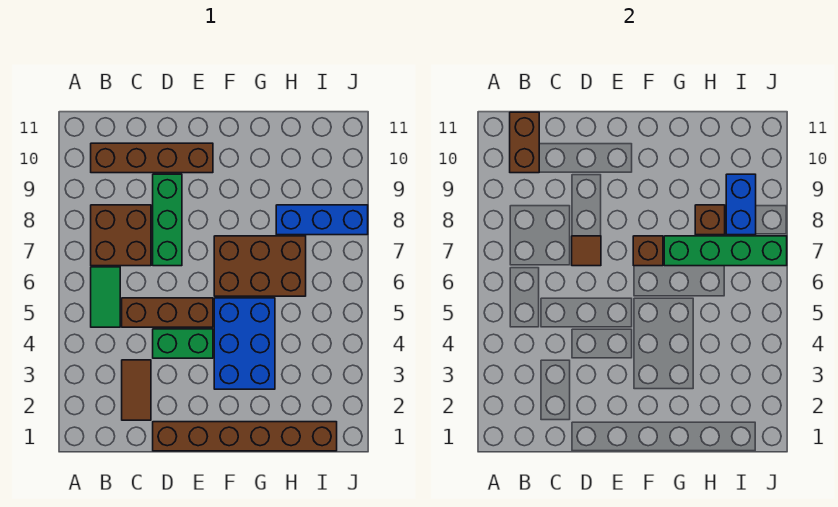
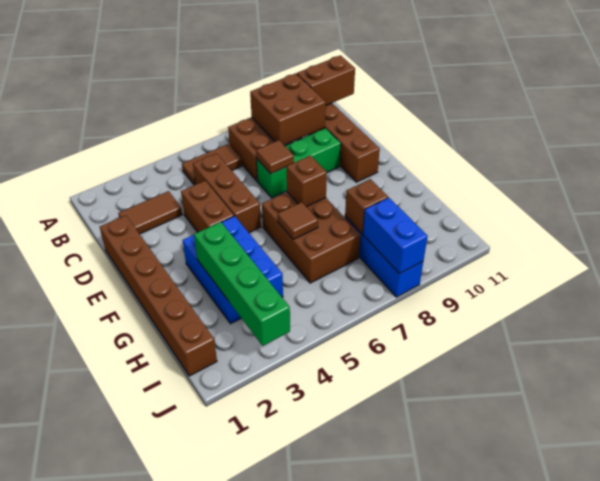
green 1x2 tile [91,267,120,327] -> brown 1x2 tile [182,144,242,185]
none -> brown 2x2 brick [250,73,326,145]
green 1x2 brick [153,329,213,358] -> brown 1x2 brick [181,181,234,232]
blue 2x3 brick [214,298,275,389] -> blue 2x3 brick turned to [183,216,283,324]
none -> brown 1x1 tile [277,202,318,239]
green 1x4 brick [664,236,787,266] -> green 1x4 brick moved to [194,222,290,346]
blue 1x2 brick [726,174,756,235] -> blue 1x2 brick turned to [363,198,428,274]

